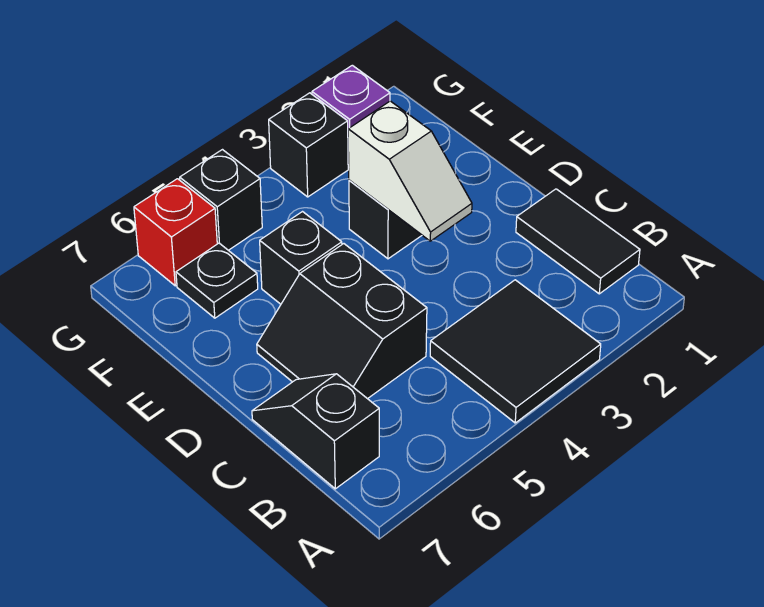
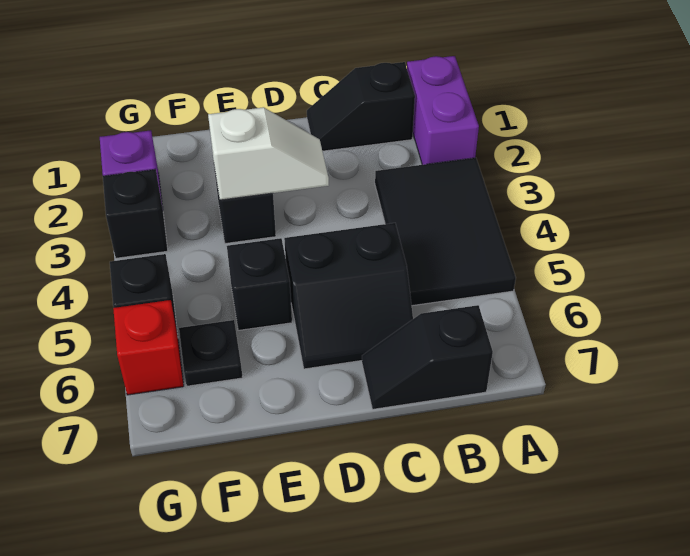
none -> purple 1x2 brick [407,56,479,165]
black 2x2 tile [430,280,601,423] -> black 2x3 tile [375,158,516,306]
black 1x2 tile [516,189,640,294] -> black 1x2 slope [307,62,415,151]

